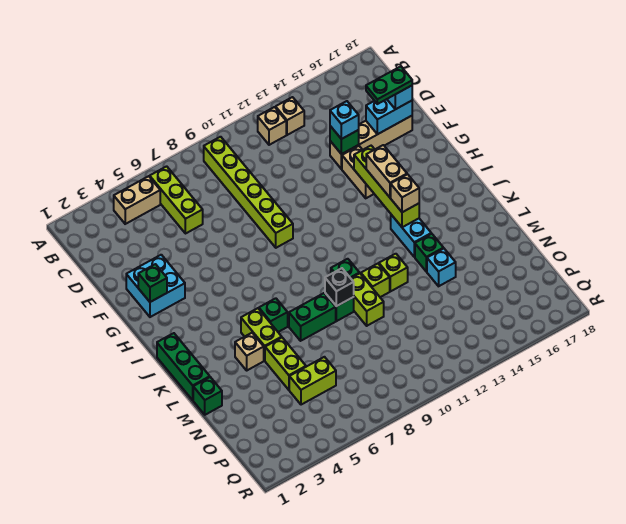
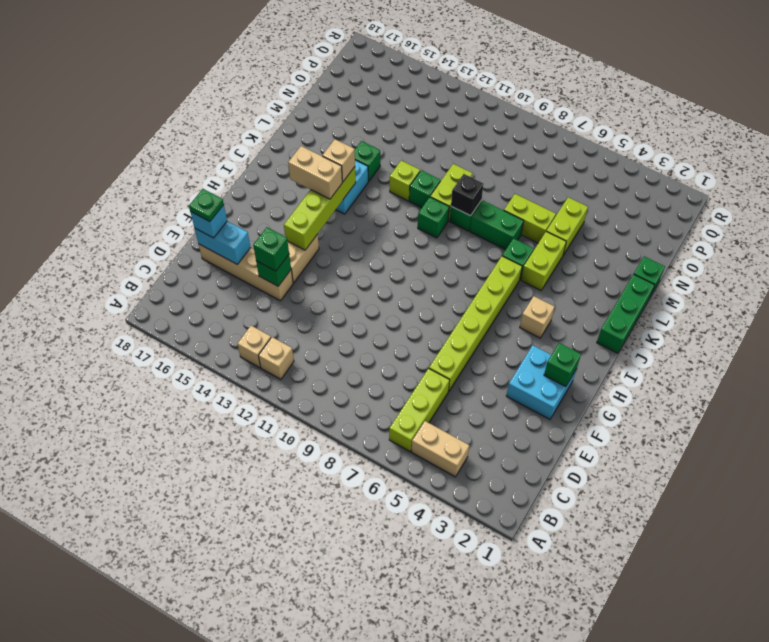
lime 1x6 brick [204,137,293,248] -> lime 1x6 brick moved to [429,256,522,392]
cyan 1x1 brick [330,101,359,139] -> green 1x1 brick [253,227,289,271]
green 1x2 plate [366,66,412,104] -> green 1x1 plate [189,189,224,221]
tan 1x2 brick [366,145,407,198] -> tan 1x2 brick turned to [288,146,342,199]
tan 1x1 brick [235,333,264,370] -> tan 1x1 brick moved to [520,296,554,338]
lime 1x1 brick [361,264,390,297] -> green 1x1 brick [409,170,440,208]
cyan 1x1 brick [427,249,456,286] -> none
lime 1x2 brick [289,357,336,405] -> lime 1x2 brick moved to [504,194,556,243]

